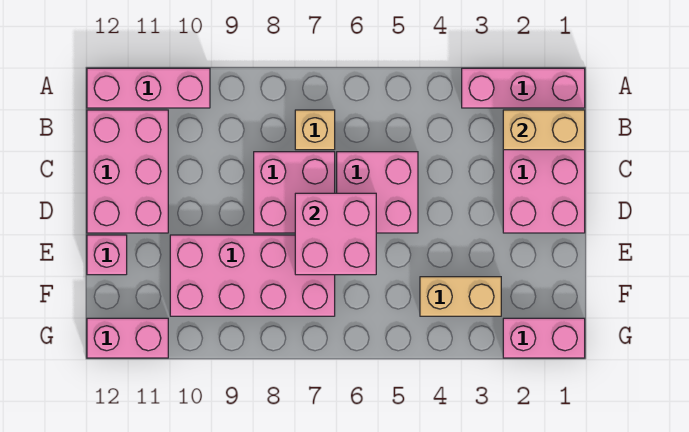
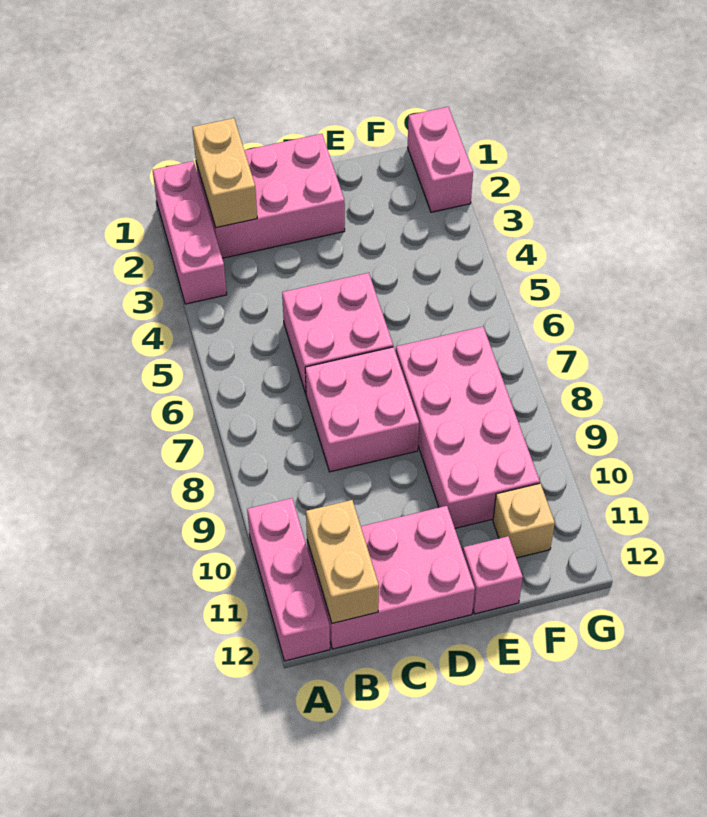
tan 1x1 brick [295,110,335,150] -> tan 1x1 brick moved to [493,483,555,558]
pink 2x2 brick [295,193,376,275] -> none
tan 1x2 brick [420,277,501,316] -> tan 1x2 brick moved to [306,500,379,623]
pink 1x2 brick [87,318,168,358] -> none

